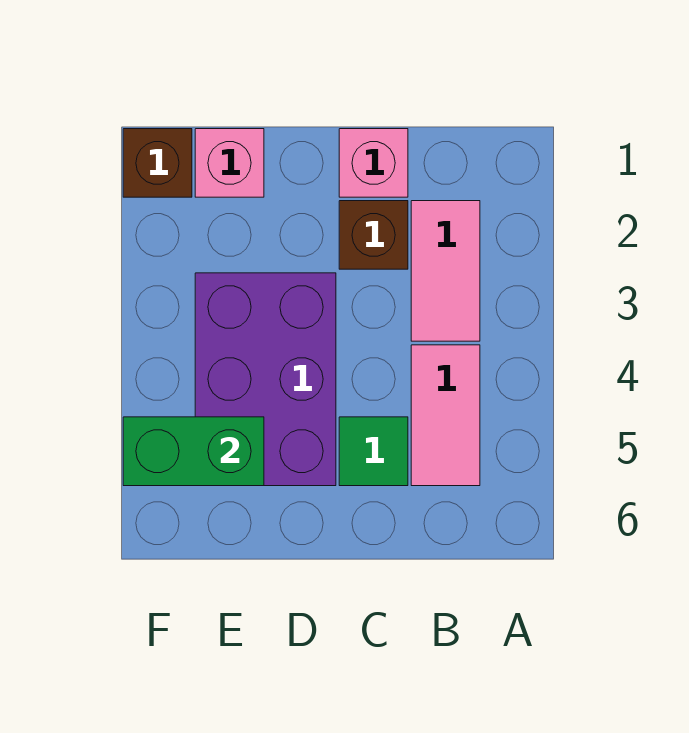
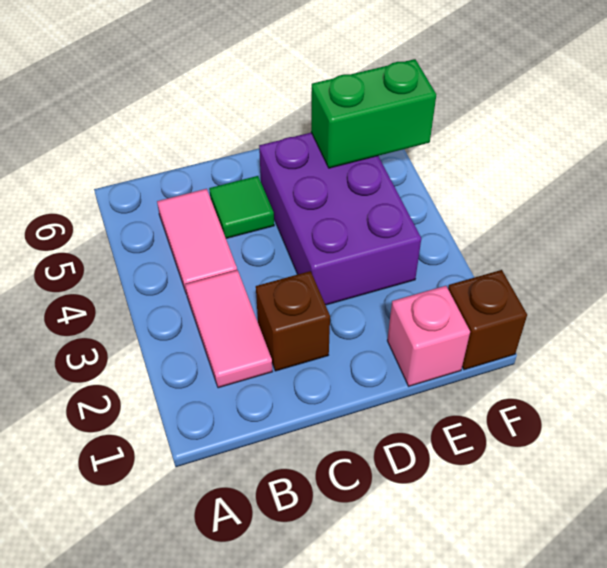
pink 1x1 brick [339,129,408,197] -> none

